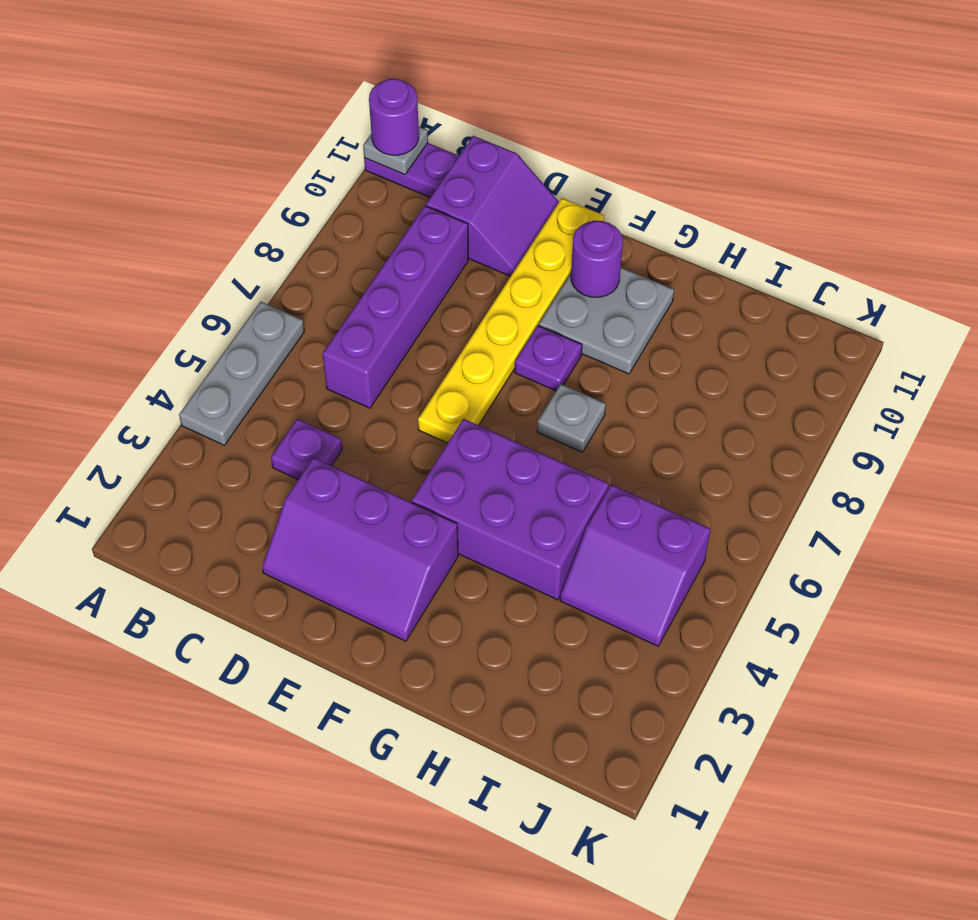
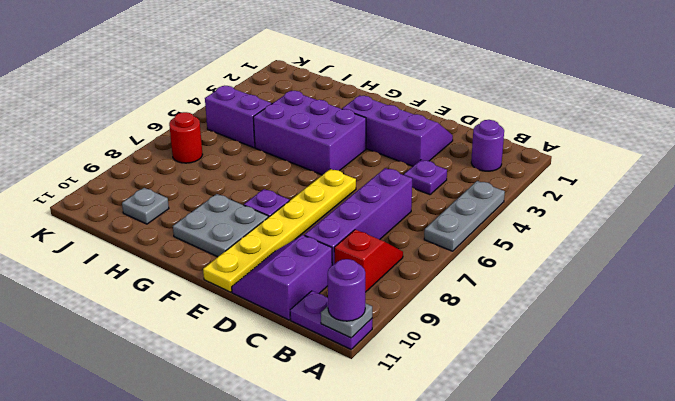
none -> red 1x2 slope [334,229,403,292]
purple 1x1 round brick [571,221,623,297] -> purple 1x1 round brick moved to [471,120,504,171]
grey 1x1 plate [537,384,606,452] -> grey 1x1 plate moved to [122,188,169,224]
none -> red 1x1 round brick [169,112,203,163]

